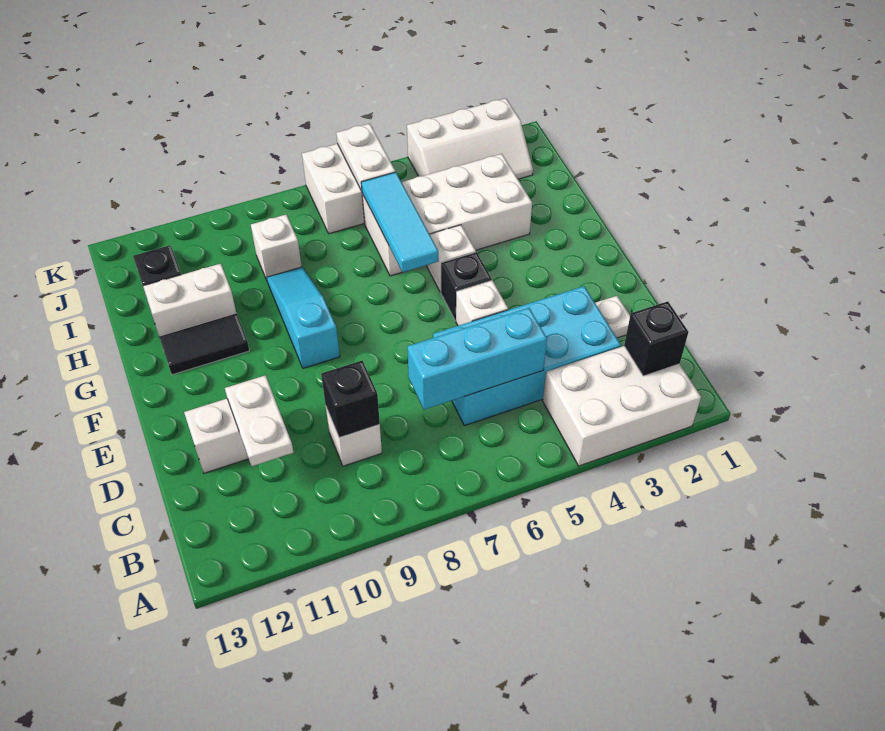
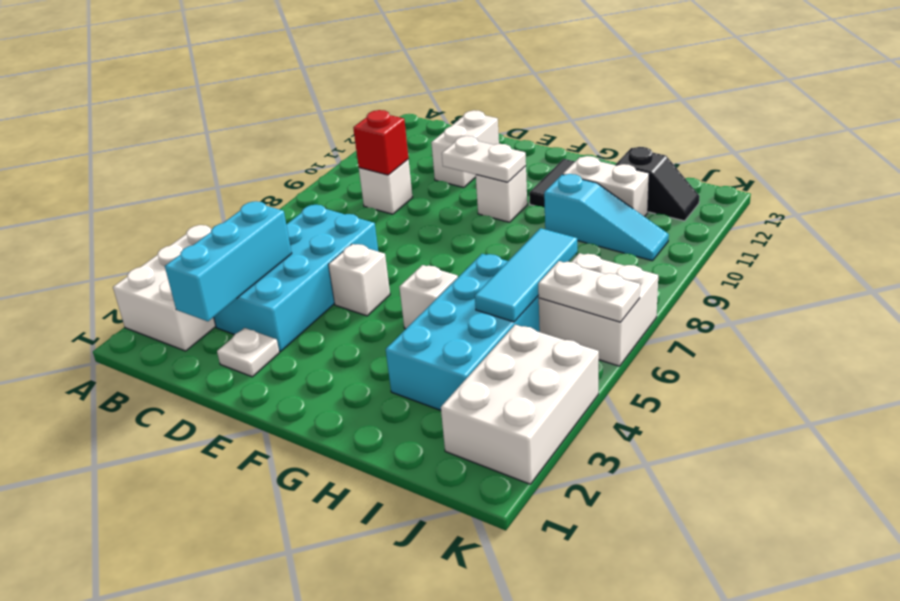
black 1x1 brick [624,301,688,376] -> none
cyan 1x3 brick [407,308,547,410] -> cyan 1x3 brick moved to [165,201,292,321]
black 1x1 brick [321,361,380,438] -> red 1x1 brick [353,110,408,175]
white 1x2 plate [225,375,294,466] -> white 1x2 plate moved to [442,136,526,182]
black 1x1 brick [441,252,492,321] -> none
cyan 1x3 slope [267,267,340,368] -> cyan 1x3 slope moved to [544,174,669,261]
cyan 1x3 tile [361,172,439,272] -> cyan 1x3 tile turned to [475,228,577,322]
white 2x4 brick [362,154,532,276] -> cyan 2x4 brick [386,254,540,410]
white 1x2 brick [143,264,236,336] -> white 1x2 brick turned to [563,156,649,217]
white 1x1 brick [251,215,302,280] -> white 1x1 brick moved to [476,166,527,222]
white 2x3 slope [407,98,533,179] -> white 2x3 brick [441,325,599,484]

